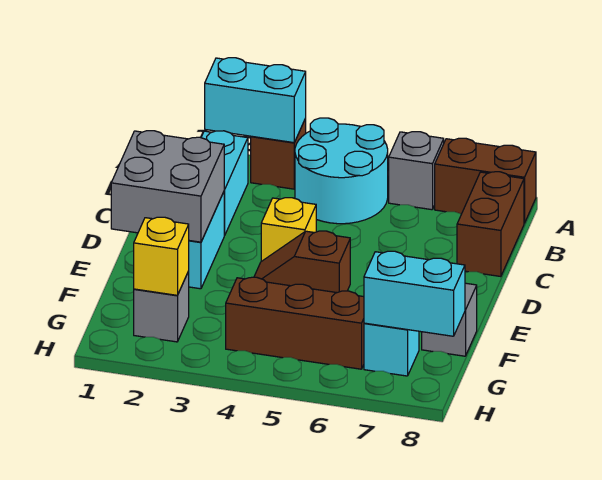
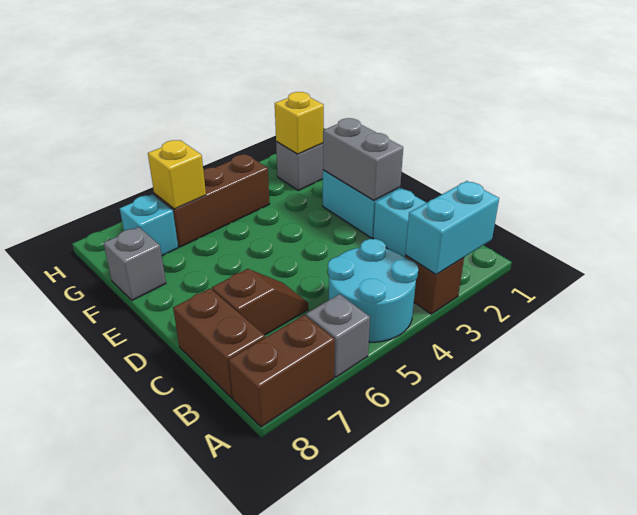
grey 2x2 brick [111,131,225,242] -> grey 1x2 brick [323,118,403,201]
yellow 1x1 brick [261,198,316,261] -> yellow 1x1 brick moved to [148,140,206,209]
brown 1x2 slope [254,231,350,293] -> brown 1x2 slope moved to [212,269,308,335]
cyan 1x2 brick [364,251,465,336] -> none

